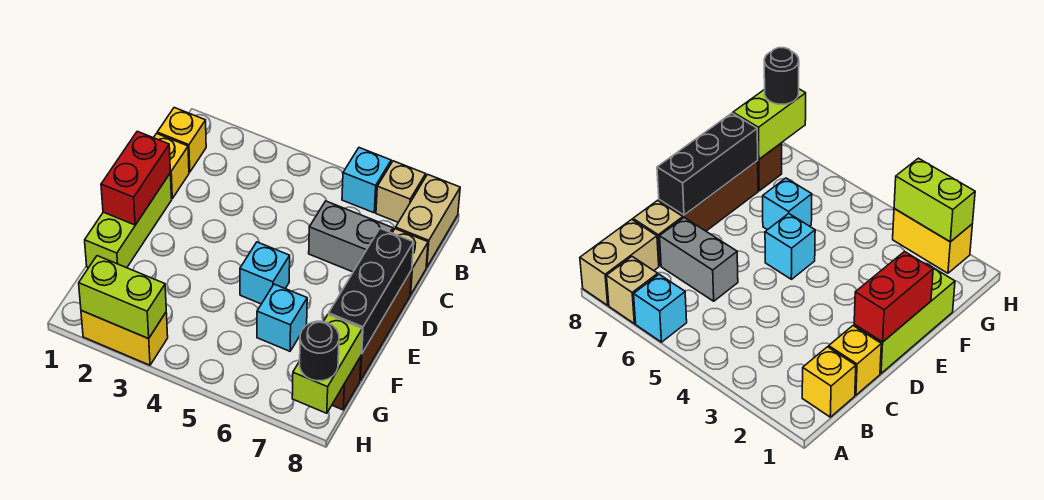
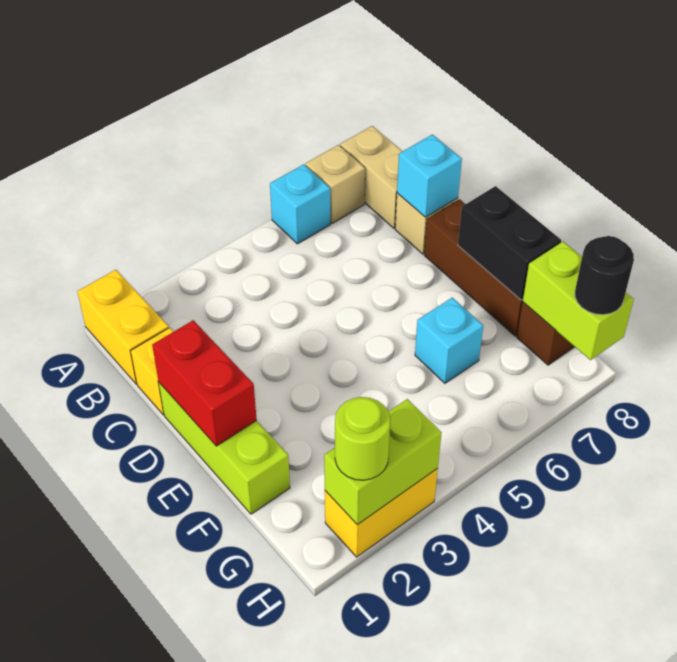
yellow 1x1 brick [157,108,206,172] -> yellow 1x2 brick [77,270,169,384]
grey 1x2 brick [309,201,393,272] -> none
black 1x3 brick [329,229,414,354] -> black 1x2 brick [458,186,561,300]
cyan 1x1 brick [240,242,290,304] -> cyan 1x1 brick moved to [397,135,462,217]
none -> lime 1x1 round brick [335,397,390,480]

